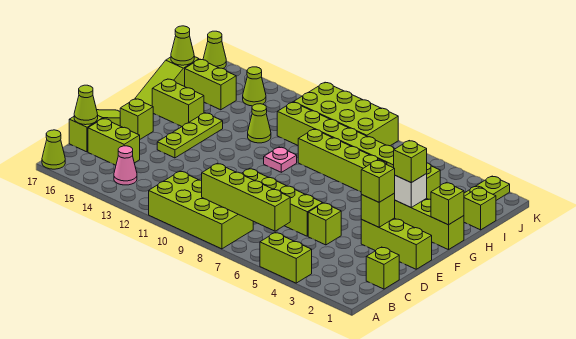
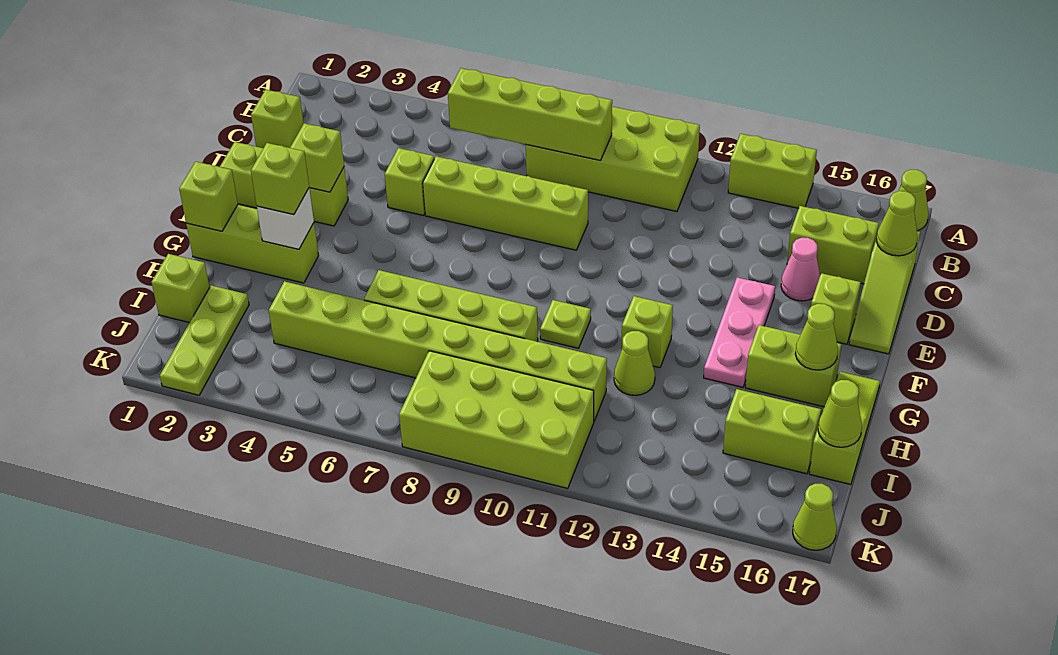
lime 1x2 brick [260,233,312,283] -> lime 1x2 brick moved to [728,134,817,208]
pink 1x1 cone [114,146,137,185] -> pink 1x1 cone moved to [781,238,820,301]
lime 1x1 brick [361,160,395,202] -> lime 1x1 brick moved to [621,296,673,368]
lime 1x3 plate [157,113,223,158] -> pink 1x3 plate [704,277,775,387]
pink 1x1 plate [264,147,297,172] -> lime 1x1 plate [540,300,591,348]
lime 1x1 cone [243,67,266,106] -> lime 1x1 cone moved to [795,304,838,370]

